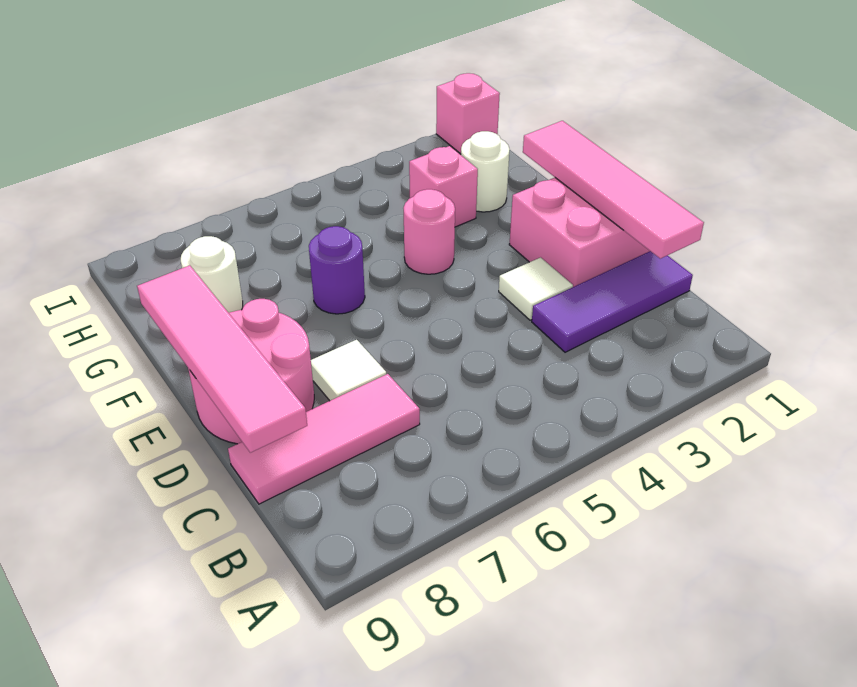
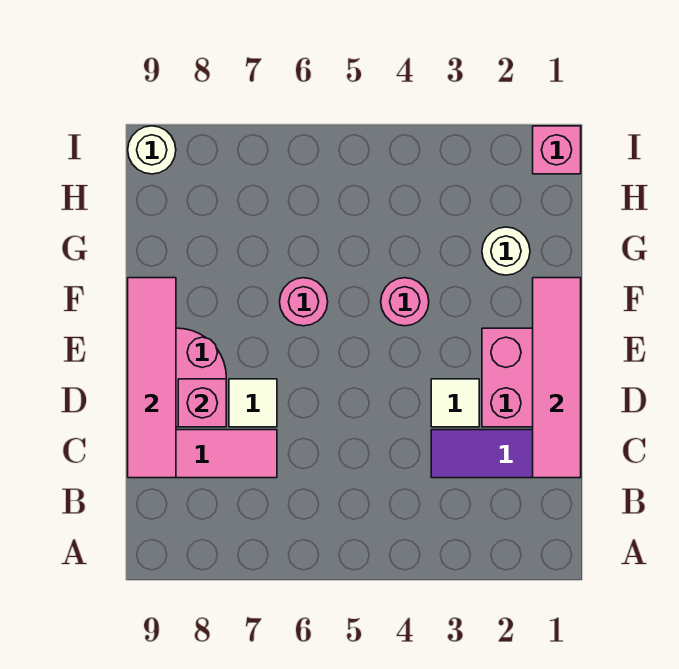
purple 1x1 round brick [309,226,365,314] -> pink 1x1 round brick [280,278,328,326]
pink 1x1 brick [409,146,478,227] -> pink 1x1 brick moved to [178,379,226,427]
white 1x1 round brick [181,236,243,313] -> white 1x1 round brick moved to [128,126,176,174]

